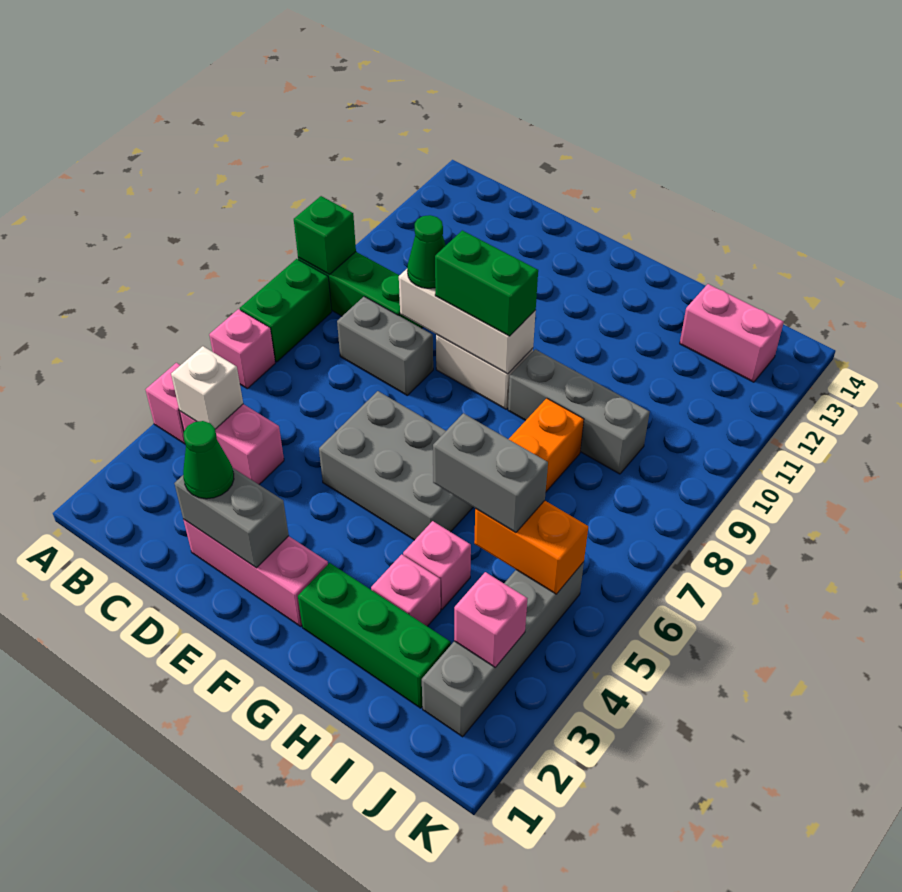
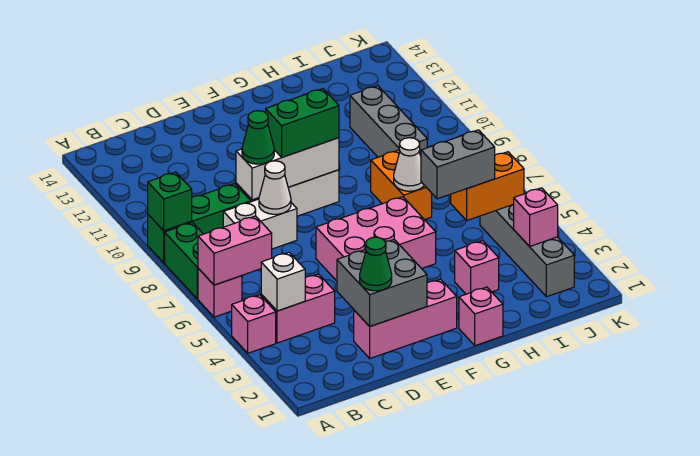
grey 1x2 brick [337,297,433,395] -> white 1x2 brick [223,199,297,249]
grey 1x2 brick [175,468,289,568] -> grey 2x2 brick [337,240,427,326]
none -> white 1x1 cone [259,161,291,214]
grey 2x3 brick [319,391,473,540] -> pink 2x3 brick [316,197,436,281]
green 1x3 brick [298,563,451,708] -> none
grey 1x3 brick [508,349,650,474] -> grey 1x3 brick turned to [350,86,427,157]
pink 1x1 brick [403,521,471,609] -> pink 1x1 brick moved to [459,287,503,346]
none -> white 1x1 cone [394,138,424,191]
pink 1x2 brick [680,284,784,382] -> pink 1x2 brick moved to [198,216,272,285]

